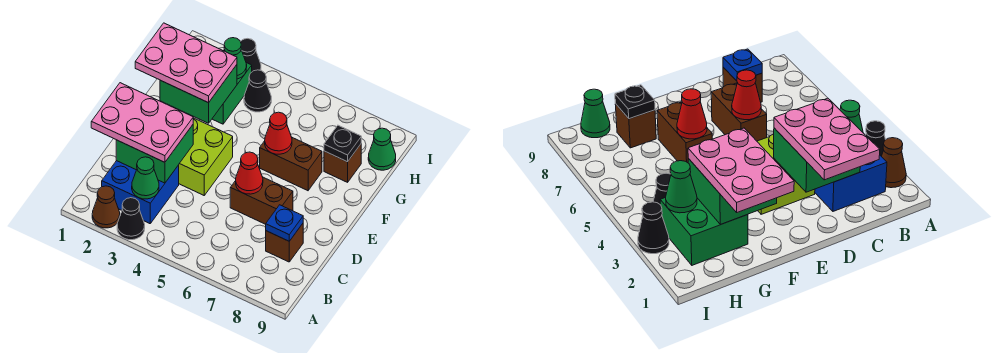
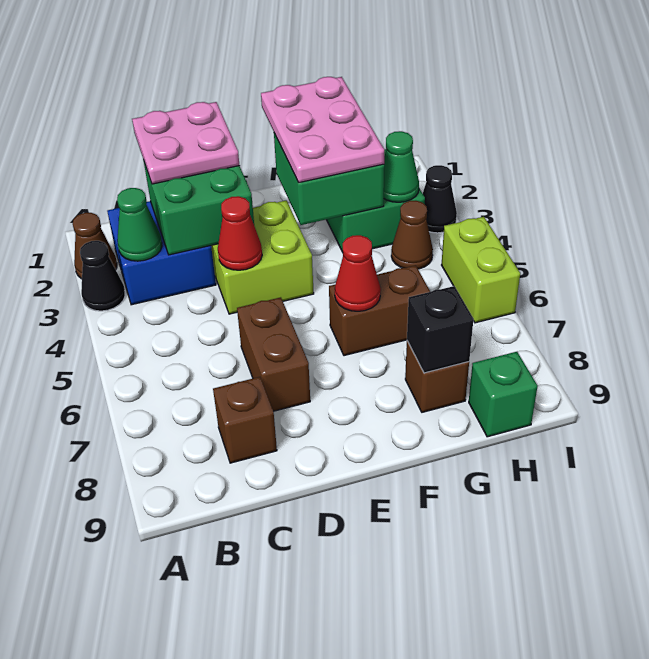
pink 2x3 plate [91,83,193,162] -> pink 2x2 plate [132,102,240,184]
blue 1x1 plate [266,205,303,241] -> none
red 1x1 cone [236,152,263,194] -> red 1x1 cone moved to [218,196,262,270]
brown 1x2 brick [260,138,322,191] -> brown 1x2 brick turned to [329,265,430,356]
black 1x1 plate [324,125,361,162] -> black 1x1 brick [407,286,474,373]
black 1x1 cone [244,70,271,112] -> brown 1x1 cone [391,201,433,269]
green 1x1 cone [368,128,396,170] -> green 1x1 brick [469,352,538,437]
none -> lime 1x2 brick [442,217,520,323]

